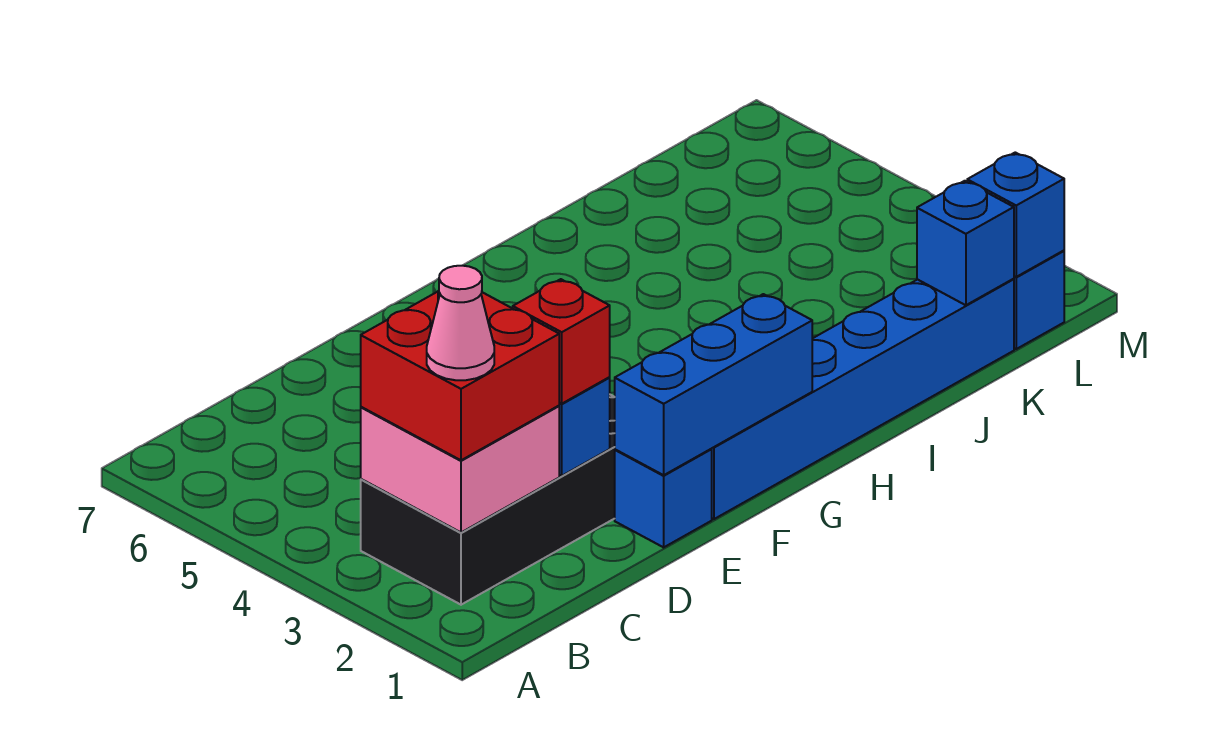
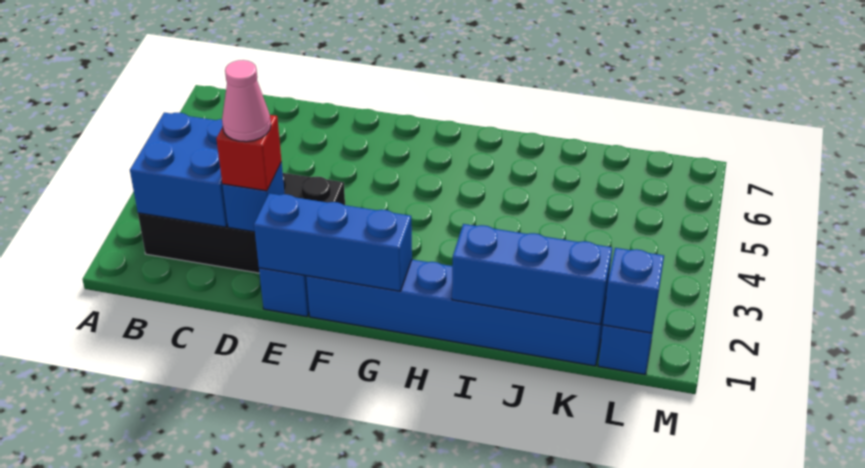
pink 2x2 brick [361,406,559,532] -> blue 2x2 brick [130,113,228,227]
red 2x2 brick [361,291,559,460] -> none
pink 1x1 cone [427,266,494,380] -> pink 1x1 cone moved to [222,60,271,142]
blue 1x1 brick [917,181,1014,305] -> blue 1x3 brick [452,224,612,325]

